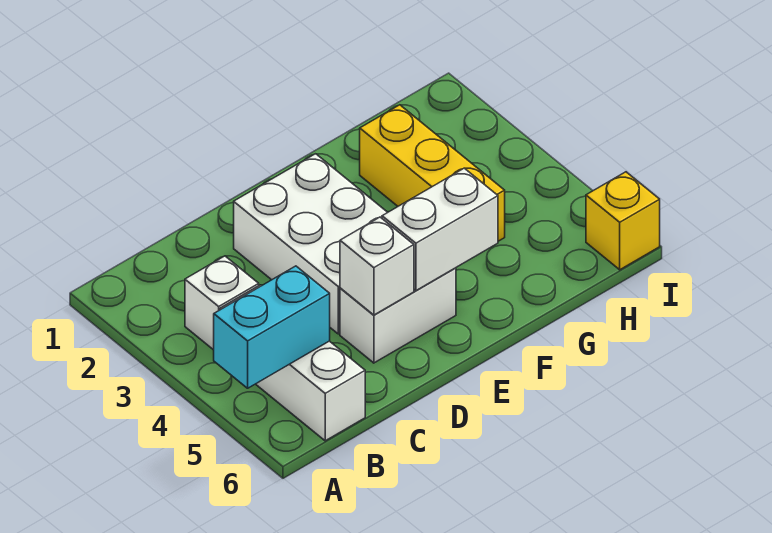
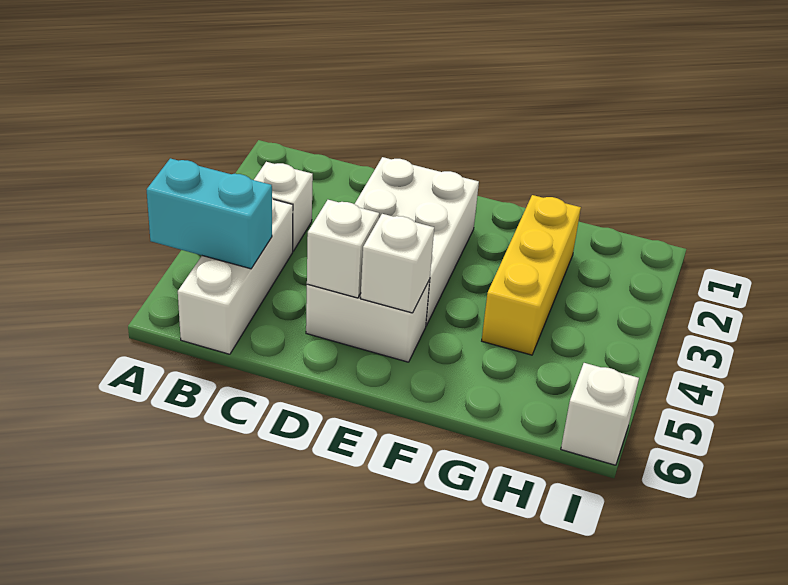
white 1x2 brick [382,168,498,290] -> white 1x1 brick [361,214,434,313]
yellow 1x1 brick [586,172,660,270] -> white 1x1 brick [561,363,639,465]

